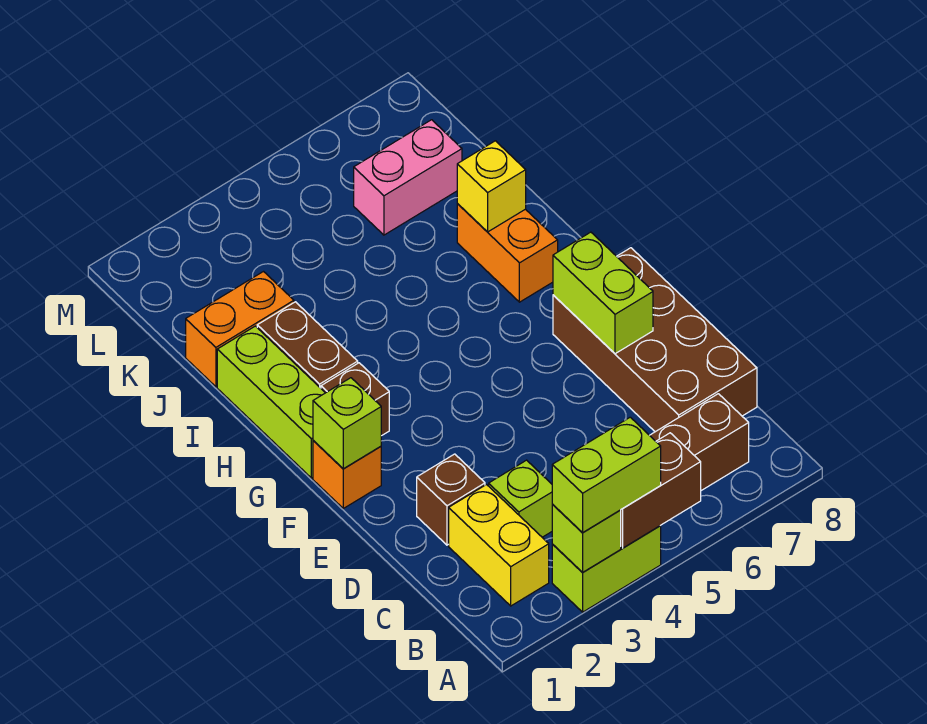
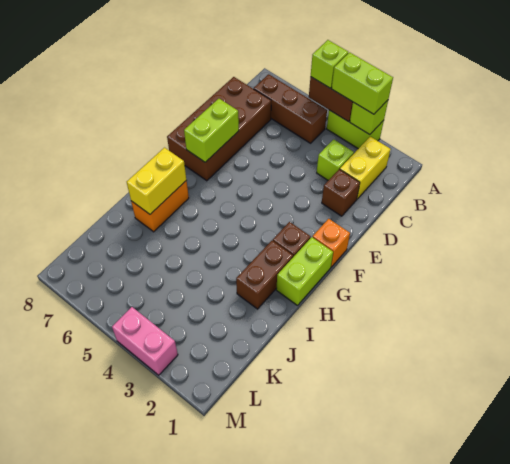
lime 1x1 brick [313,378,381,469] -> lime 1x1 brick moved to [311,40,348,88]
lime 1x3 brick [217,326,325,478] -> lime 1x2 brick [276,237,333,305]
yellow 1x1 brick [457,141,526,232] -> yellow 1x2 brick [127,148,186,214]
orange 1x2 brick [186,272,294,387] -> none
pink 1x2 brick [354,120,462,235] -> pink 1x2 brick moved to [112,307,178,375]

